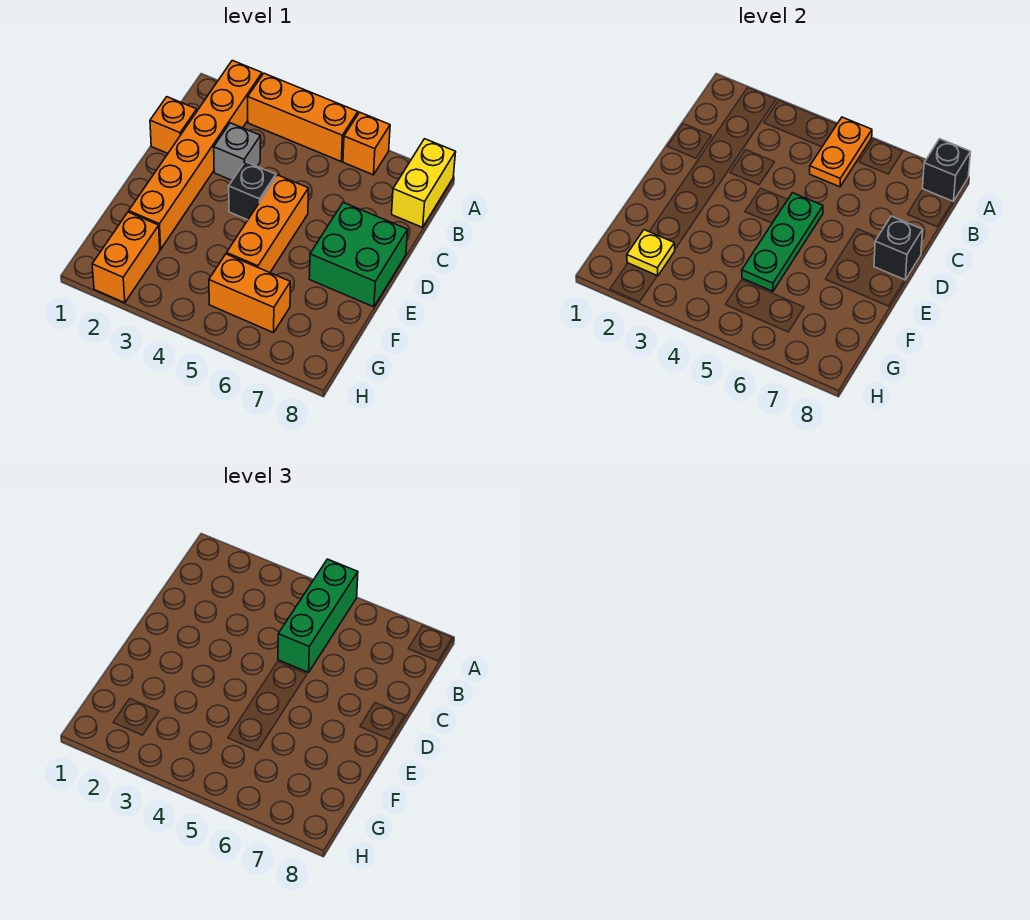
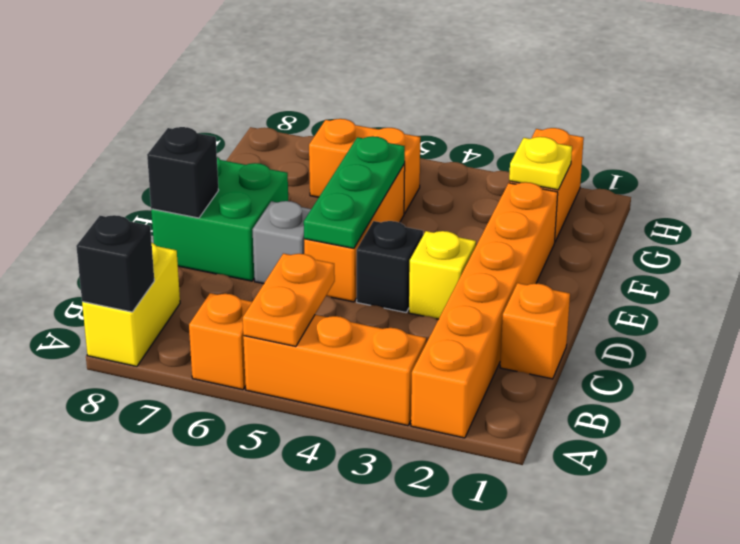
green 1x3 brick [278,559,358,672] -> none
grey 1x1 brick [214,123,261,180] -> grey 1x1 brick moved to [253,201,311,284]
none -> yellow 1x1 brick [409,231,476,319]

